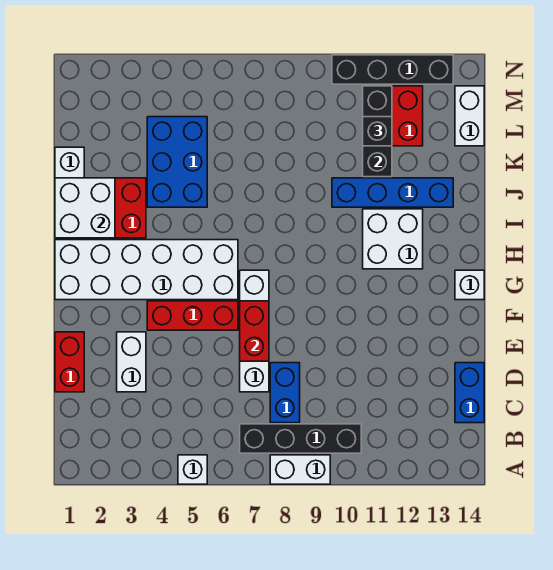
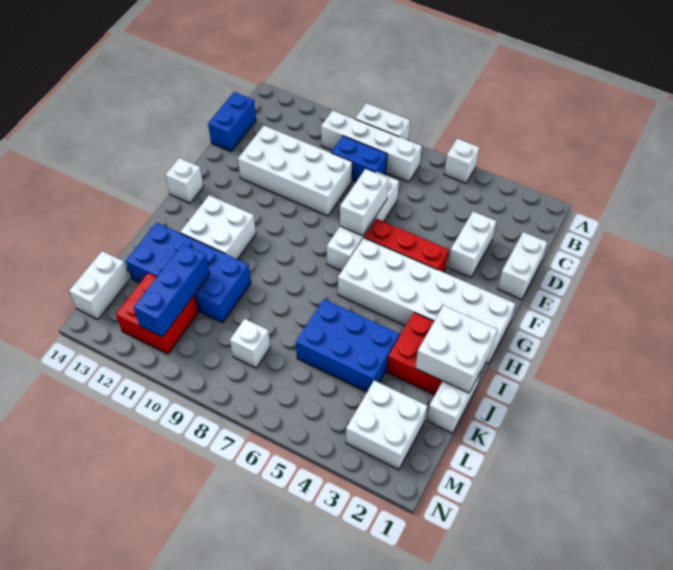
black 1x4 brick [240,424,361,453] -> white 1x4 brick [321,110,422,182]
blue 1x2 brick [270,363,300,423] -> blue 1x2 brick turned to [331,136,387,182]
red 1x2 brick [55,332,84,392] -> white 1x2 brick [498,232,547,299]
none -> white 2x4 brick [238,126,352,216]
red 1x2 brick [240,301,269,361] -> white 1x2 brick [340,169,388,236]
blue 2x3 brick [147,117,207,207] -> blue 2x3 brick turned to [296,299,400,392]
blue 1x4 brick [332,178,453,207] -> blue 2x4 brick [126,223,251,323]
black 1x3 brick [363,86,392,177] -> blue 1x3 brick [134,244,210,337]
none -> white 2x2 brick [346,380,427,470]
none -> white 1x1 brick [230,319,270,368]
black 1x1 brick [363,117,392,146] -> none
black 1x4 brick [332,55,453,84] -> none

